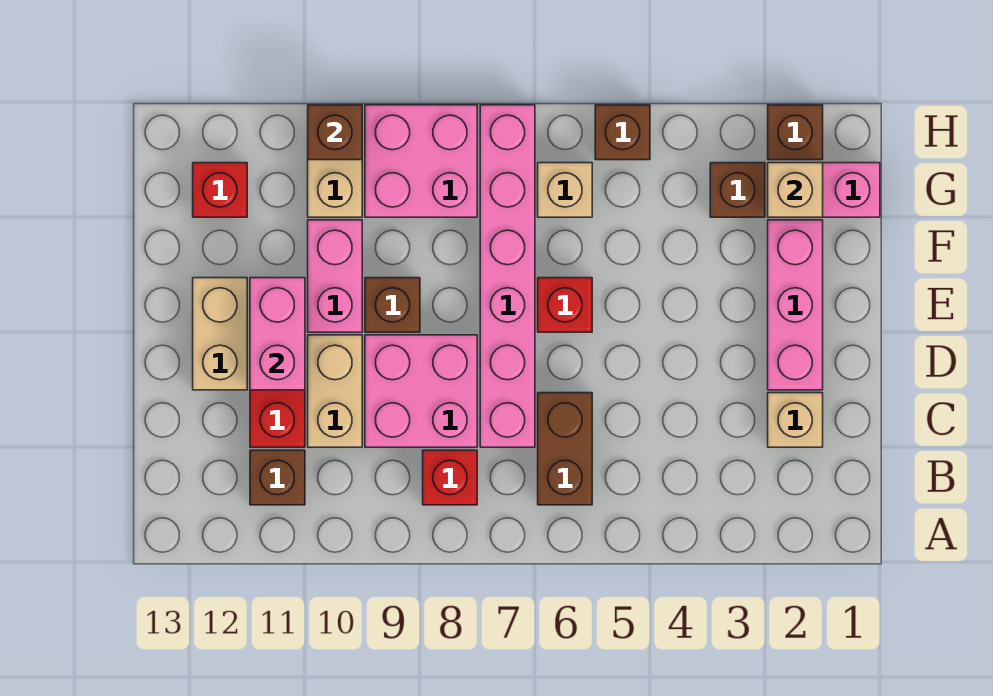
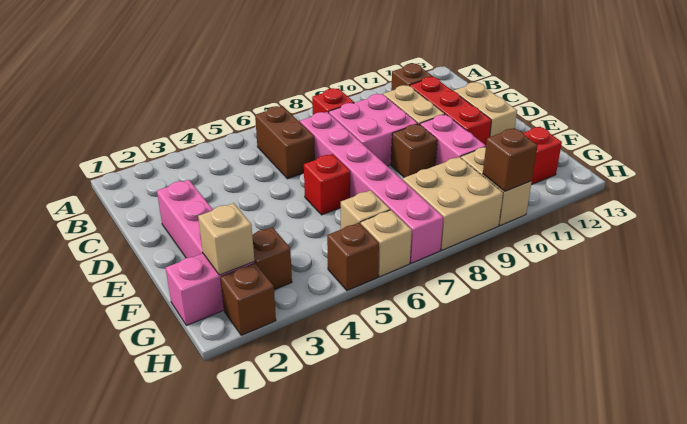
tan 1x1 brick [768,393,823,447] -> tan 1x1 brick moved to [361,210,412,277]
pink 1x2 brick [250,278,305,390] -> none
pink 2x2 brick [365,105,477,217] -> tan 2x2 brick [403,157,503,250]

